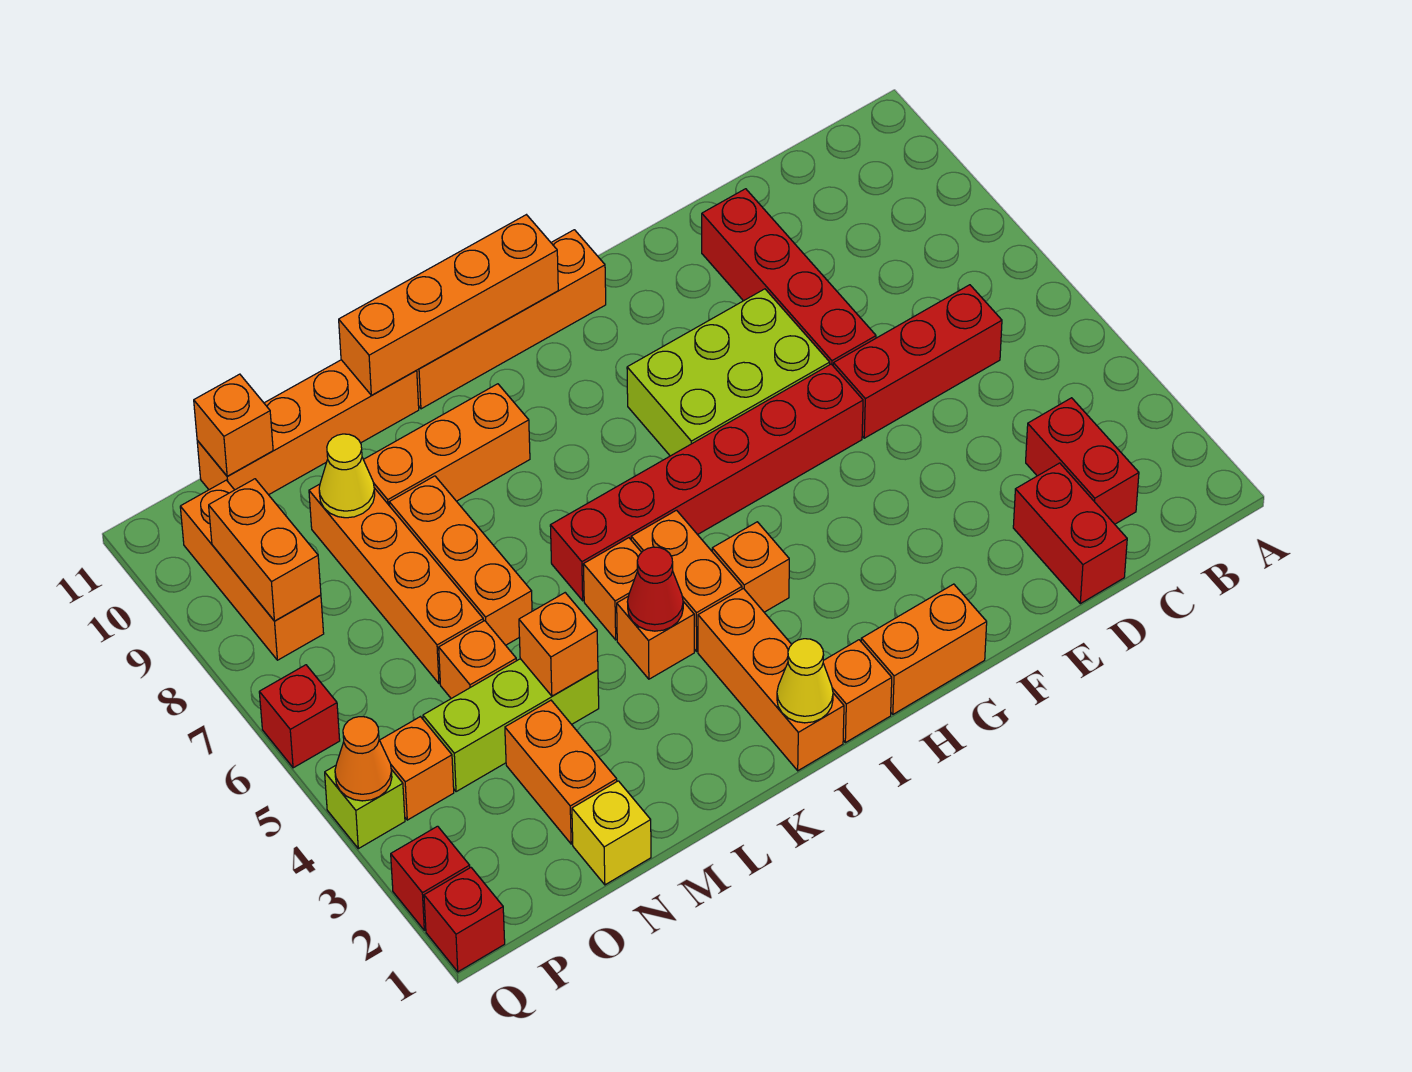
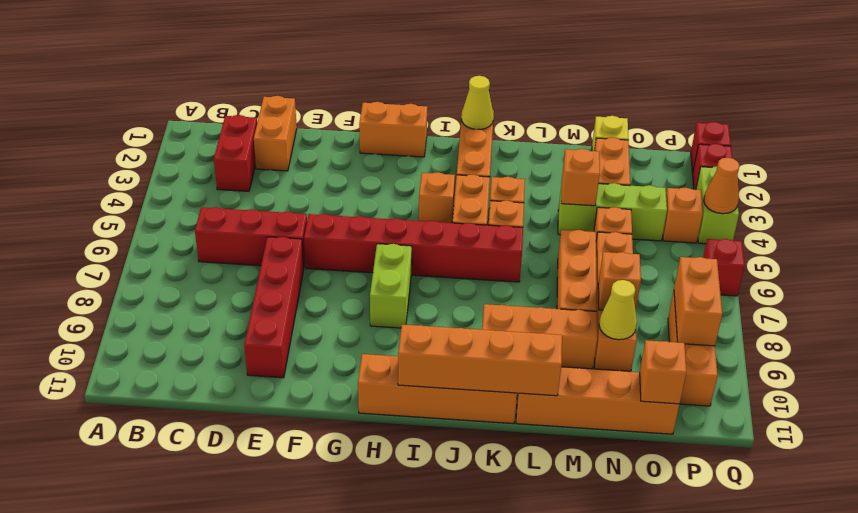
red 1x2 brick [1013,463,1127,604] -> orange 1x2 brick [254,96,297,171]
lime 2x3 brick [627,289,830,456] -> lime 1x2 brick [370,244,412,328]
orange 1x1 brick [823,640,892,743] -> orange 1x1 brick moved to [598,252,641,311]
red 1x1 cone [628,547,683,631] -> none
lime 1x1 brick [325,766,405,849] -> lime 1x2 brick [696,167,739,244]

